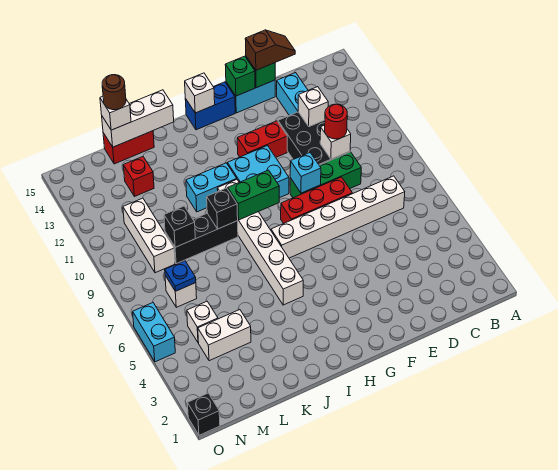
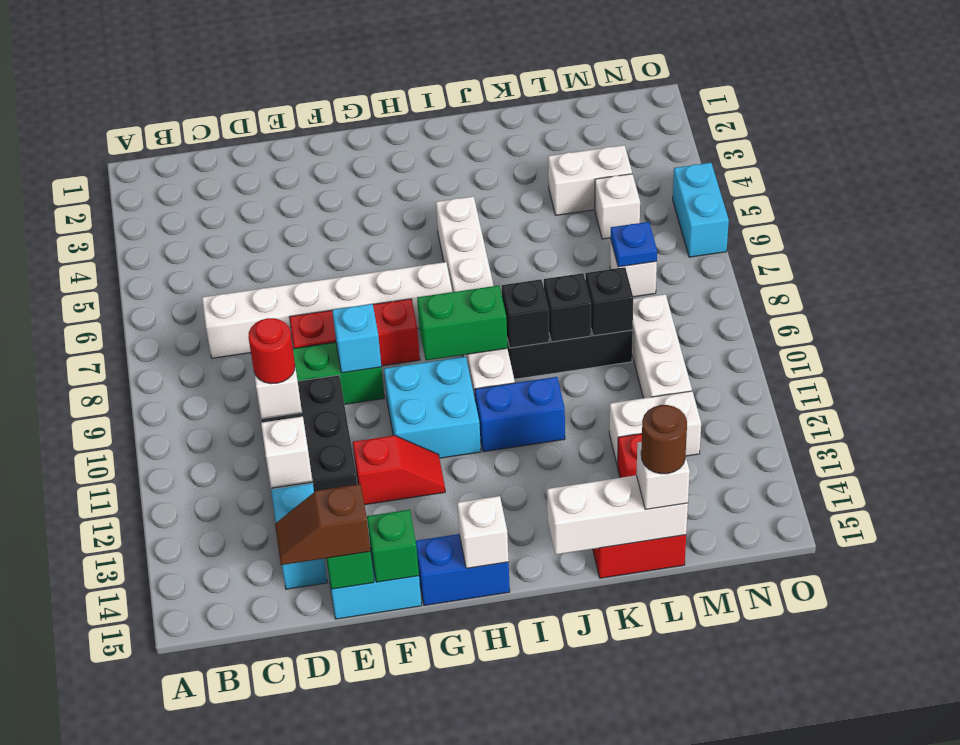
red 1x2 brick [237,121,287,157] -> red 1x2 slope [353,435,445,505]
cyan 1x2 brick [186,163,237,212] -> blue 1x2 brick [475,377,565,452]
none -> white 1x2 brick [609,391,701,466]
black 1x1 brick [188,393,220,435] -> black 1x1 brick moved to [544,273,591,342]

